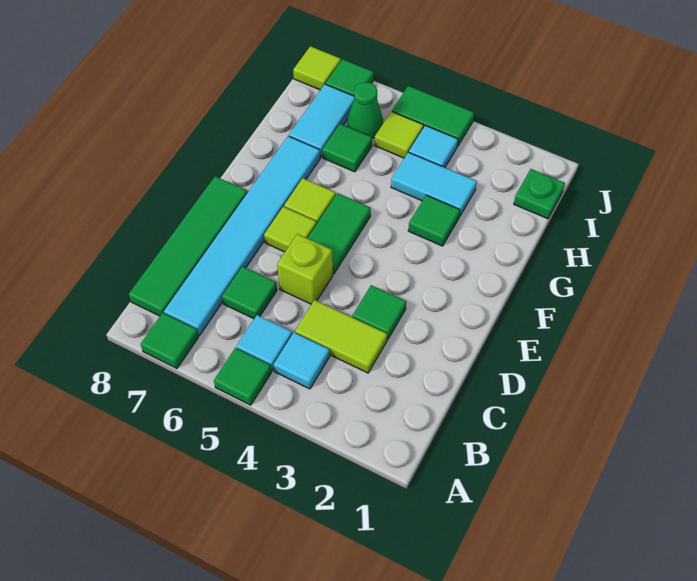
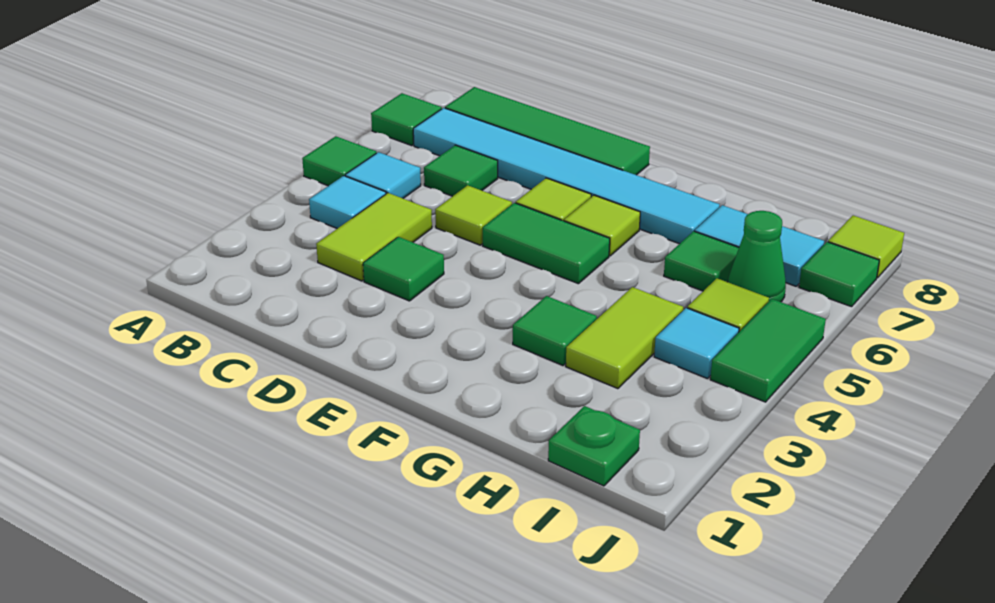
lime 1x1 brick [277,234,333,304] -> lime 1x1 tile [435,185,512,245]
cyan 1x2 tile [391,152,477,217] -> lime 1x2 tile [566,287,683,389]

